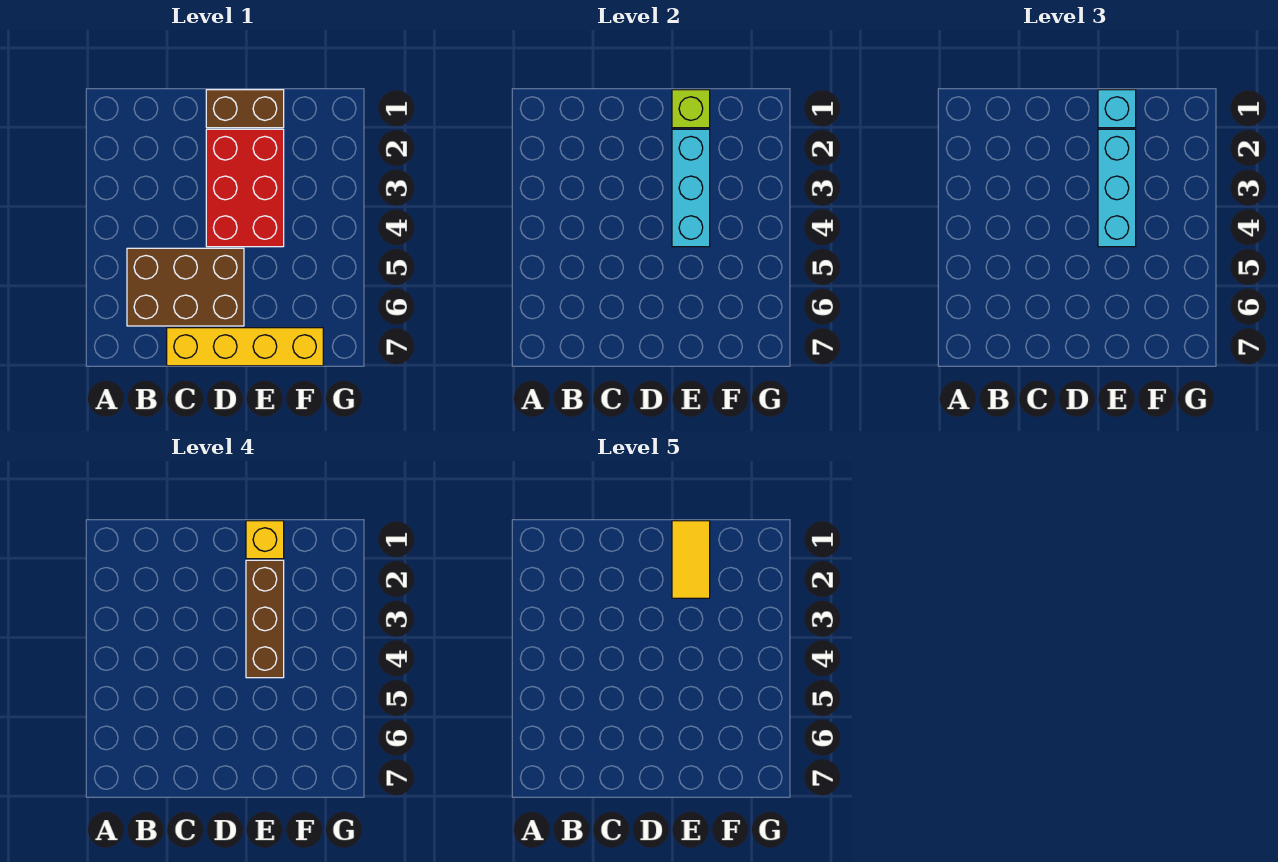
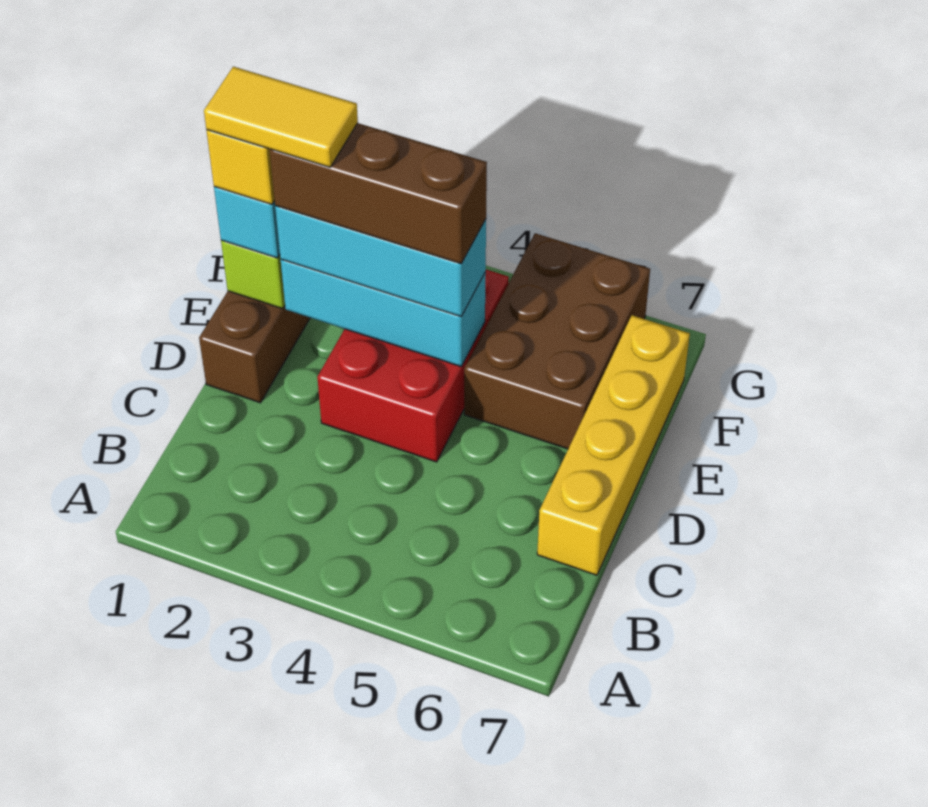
brown 2x3 brick [127,248,244,326] -> brown 2x3 brick moved to [464,233,650,449]
red 2x3 brick [206,129,284,247] -> red 2x3 brick turned to [317,270,509,462]

